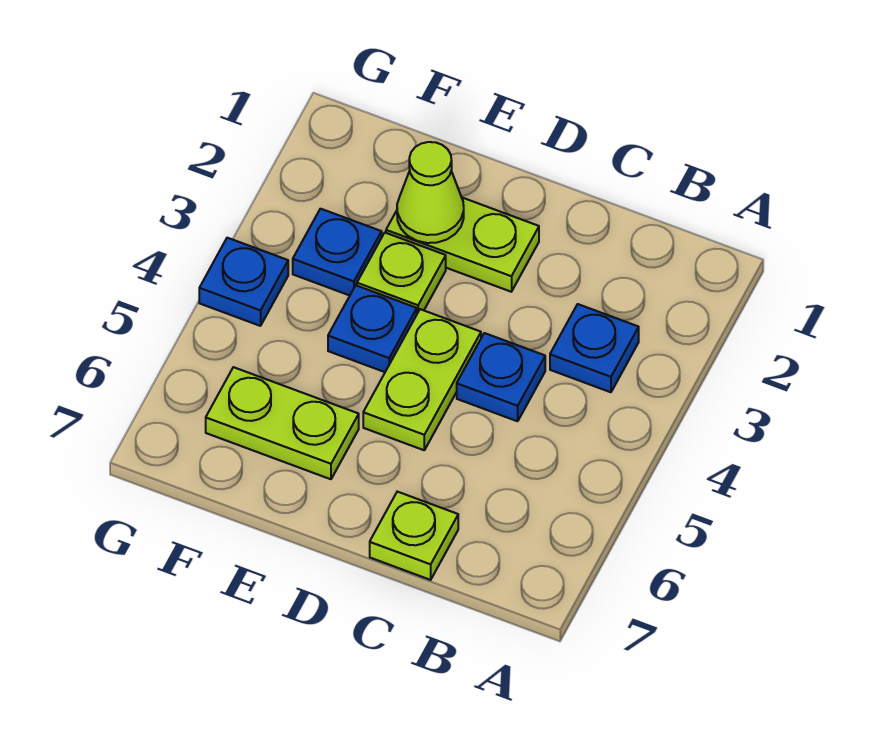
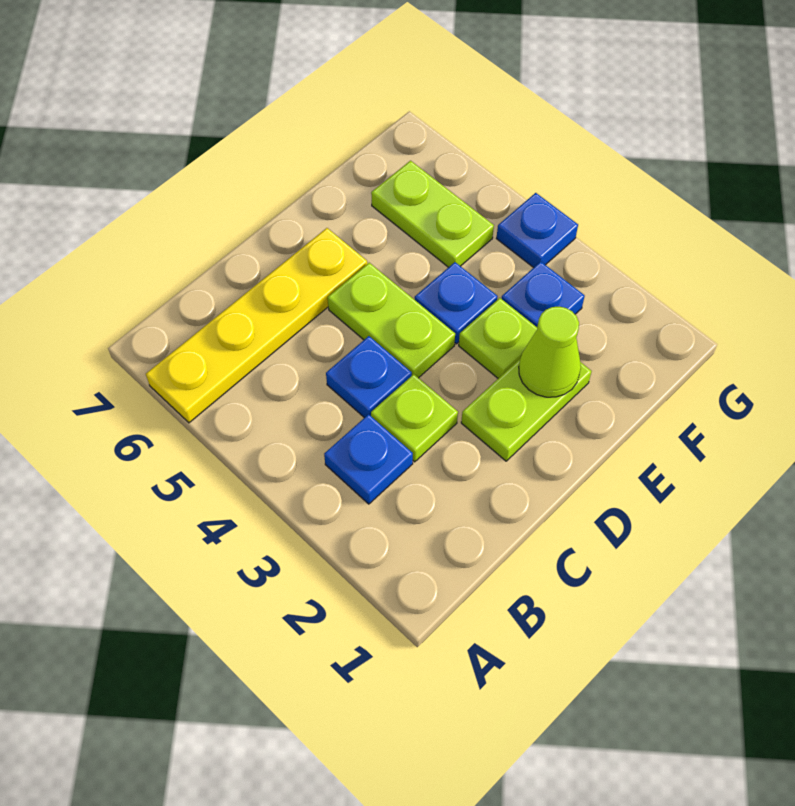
none -> yellow 1x4 plate [146,228,367,423]
lime 1x1 plate [370,492,458,580] -> lime 1x1 plate moved to [371,374,458,462]
lime 1x2 plate [206,367,359,479] -> lime 1x2 plate turned to [371,161,494,267]

